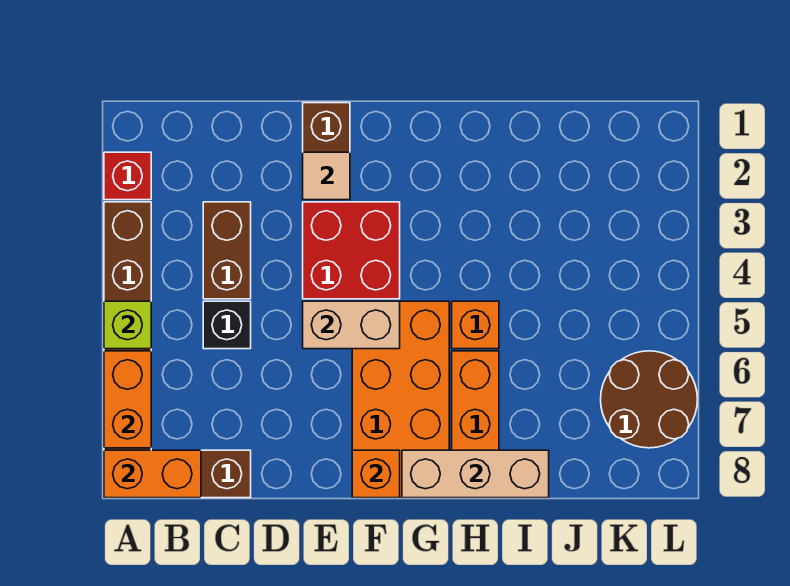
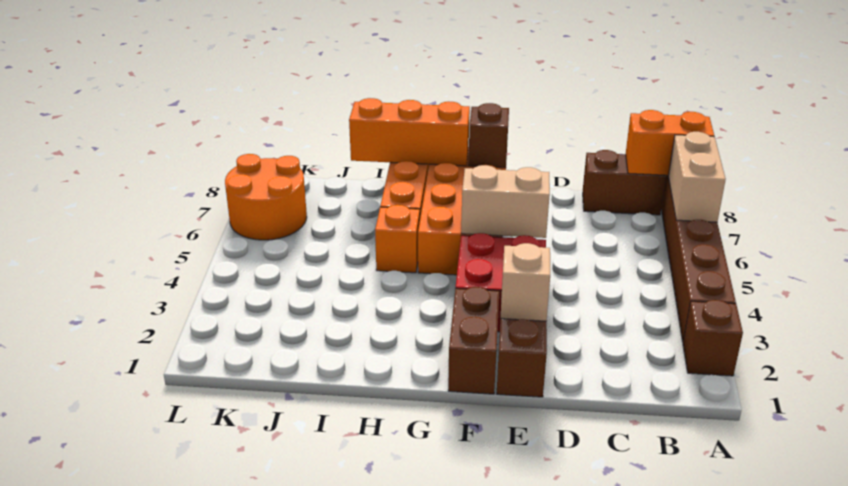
red 1x1 brick [104,152,151,200] -> brown 1x1 brick [683,300,743,376]
lime 1x1 brick [104,301,151,349] -> none
orange 1x2 brick [104,351,151,448] -> tan 1x2 brick [668,132,726,222]
brown 1x2 brick [203,202,251,299] -> brown 1x2 brick moved to [448,287,500,394]
black 1x1 brick [203,301,251,349] -> none
tan 1x1 tile [303,152,350,200] -> tan 1x1 brick [500,243,550,321]
orange 1x1 brick [352,450,400,498] -> brown 1x1 brick [468,103,509,168]
tan 1x3 brick [402,450,549,498] -> orange 1x3 brick [349,98,470,166]
brown 2x2 round brick [601,351,697,448] -> orange 2x2 round brick [225,154,307,240]

